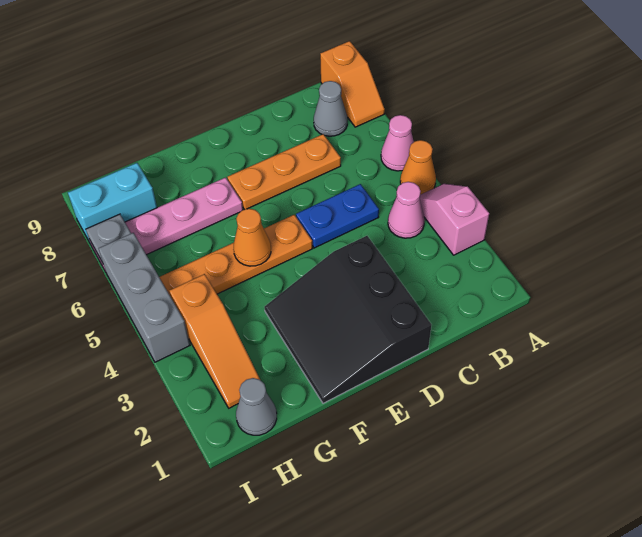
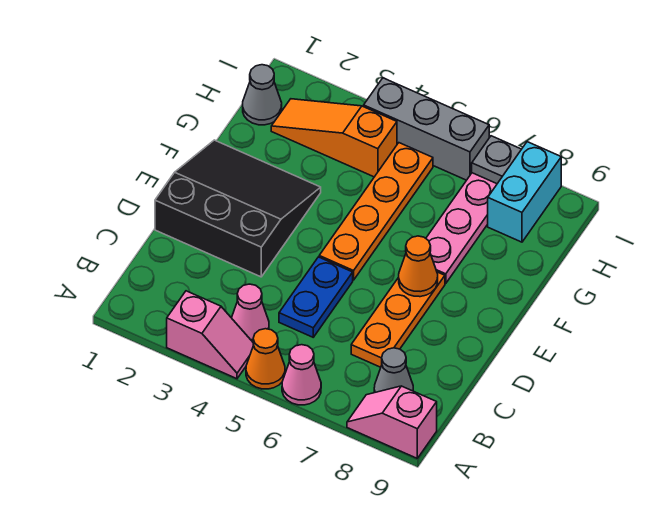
orange 1x2 slope [320,41,385,127] -> pink 1x2 slope [347,386,437,458]
orange 1x1 cone [234,209,271,266] -> orange 1x1 cone moved to [399,236,438,297]

